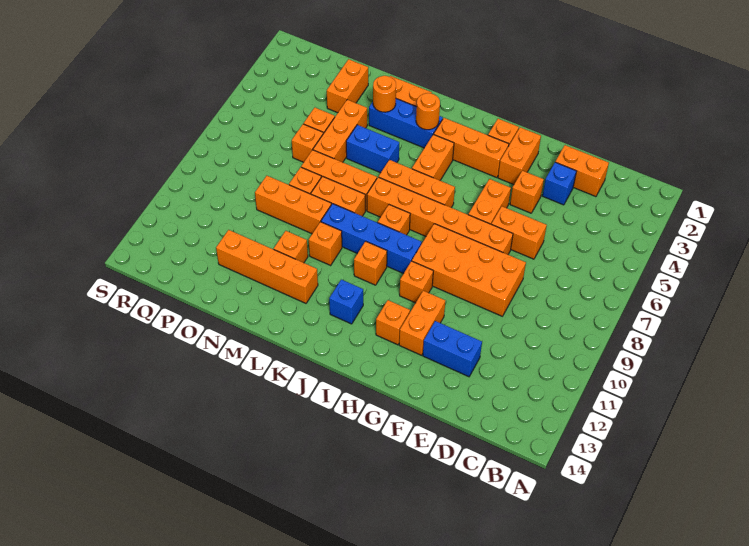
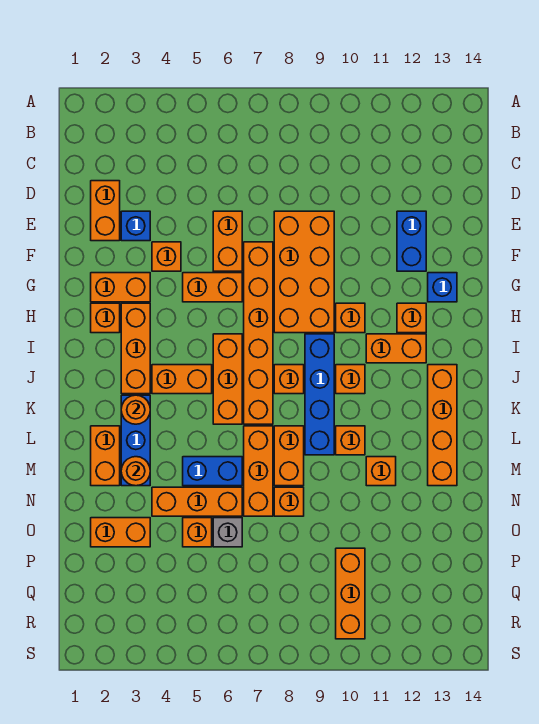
orange 1x2 brick [399,291,445,355] -> orange 1x2 brick moved to [366,334,426,363]
blue 1x1 brick [329,280,363,324] -> blue 1x1 brick moved to [428,273,457,302]
blue 1x2 brick [346,125,399,173] -> blue 1x2 brick turned to [183,457,242,486]
orange 1x4 brick [216,230,318,303] -> orange 1x4 brick moved to [428,365,457,486]
orange 1x3 brick [255,176,331,234] -> orange 1x3 brick moved to [336,548,365,639]
orange 1x1 brick [292,124,323,162] -> grey 1x1 brick [213,518,242,547]

